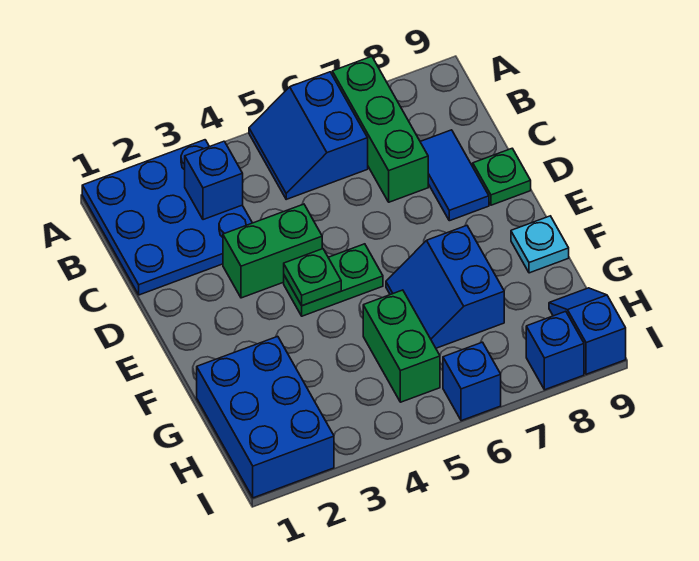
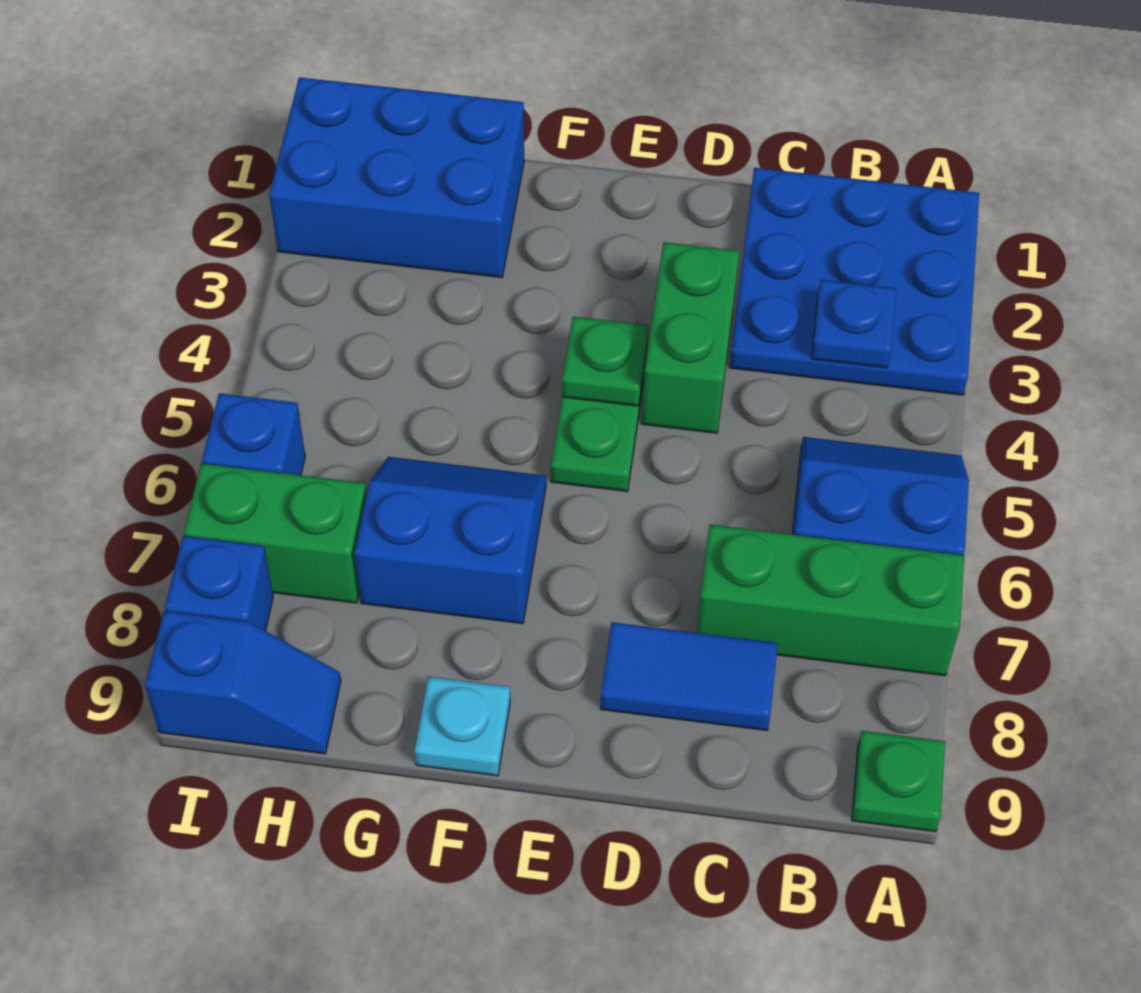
blue 1x1 brick [185,141,243,220] -> blue 1x1 plate [811,280,896,368]
green 1x1 plate [473,149,531,205] -> green 1x1 plate moved to [852,731,945,832]
green 1x2 brick [363,290,440,402] -> green 1x2 brick moved to [184,463,366,603]

